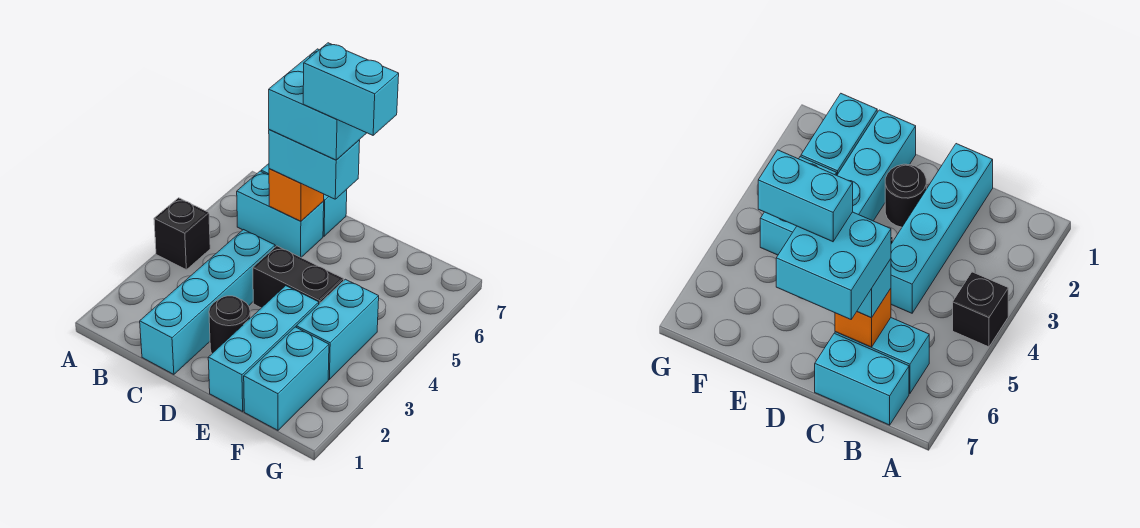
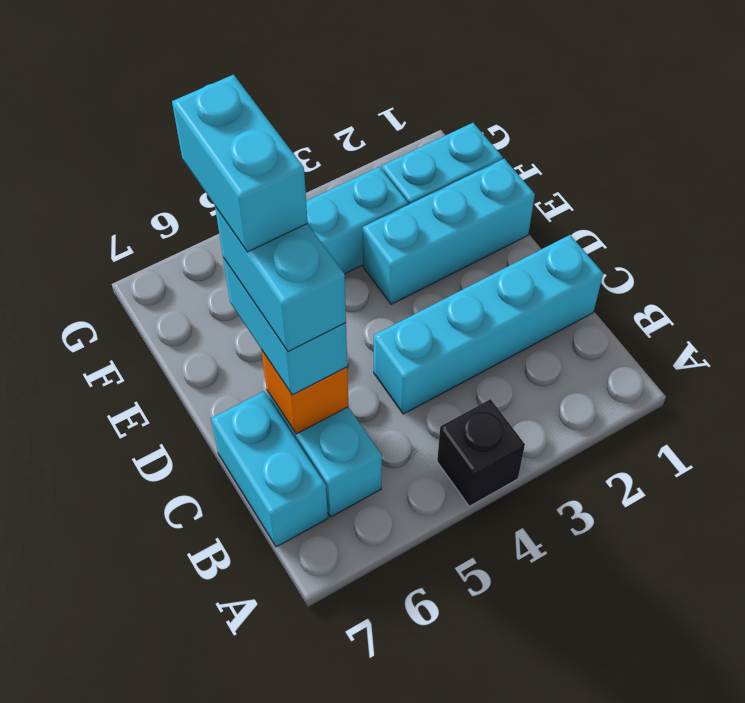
cyan 2x2 brick [269,49,366,160] -> cyan 1x2 brick [215,206,346,352]
black 1x1 round brick [209,296,250,353] -> none
black 1x2 brick [253,246,344,308] -> none

